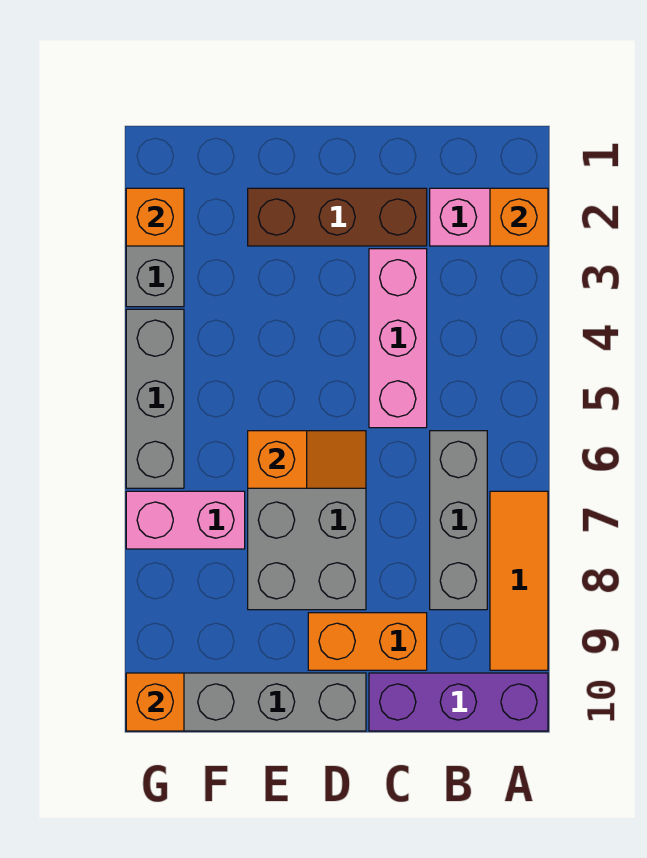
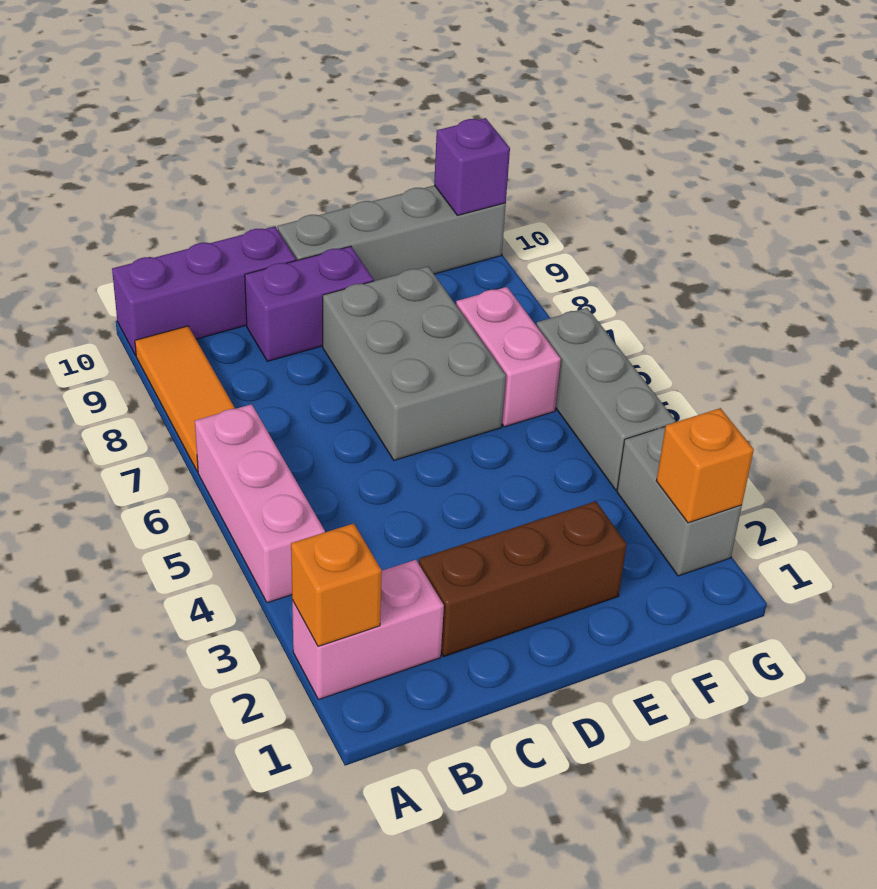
grey 1x3 brick [430,431,487,610] -> none
pink 1x3 brick [369,249,427,428] -> pink 1x3 brick moved to [195,404,325,603]
orange 1x2 brick [308,613,427,670] -> purple 1x2 brick [245,246,374,361]
orange 1x2 slope [248,431,366,488] -> none
pink 1x2 brick [126,491,245,549] -> pink 1x2 brick turned to [456,287,561,427]
orange 1x1 brick [126,673,184,731] -> purple 1x1 brick [434,118,510,215]

